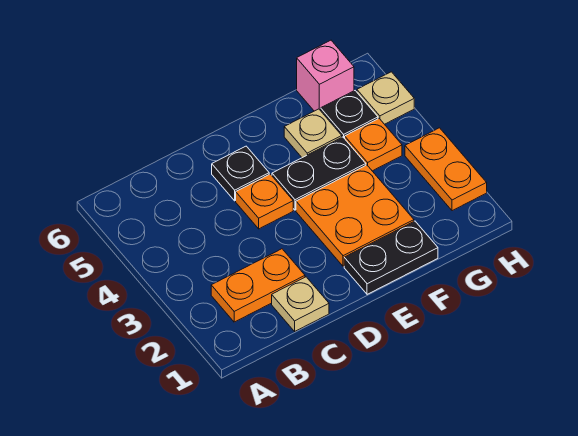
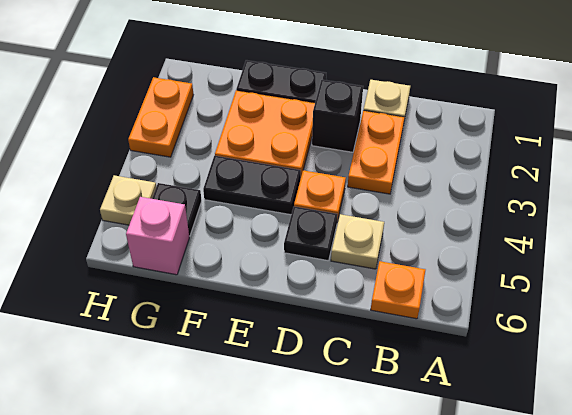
orange 1x2 plate [211,249,305,322] -> orange 1x2 plate turned to [348,111,405,194]
none -> black 1x1 brick [312,80,363,152]
tan 1x1 plate [284,109,342,158] -> tan 1x1 plate moved to [331,214,384,269]
orange 1x1 plate [345,119,402,171] -> orange 1x1 plate moved to [371,261,425,319]

